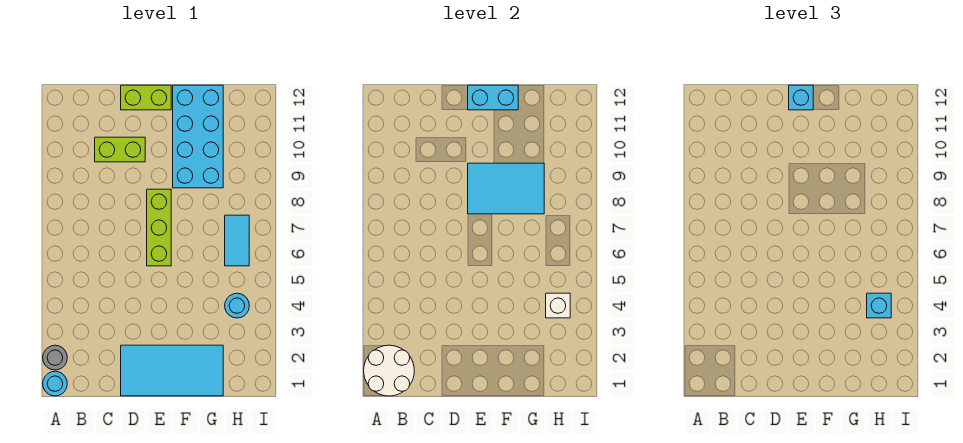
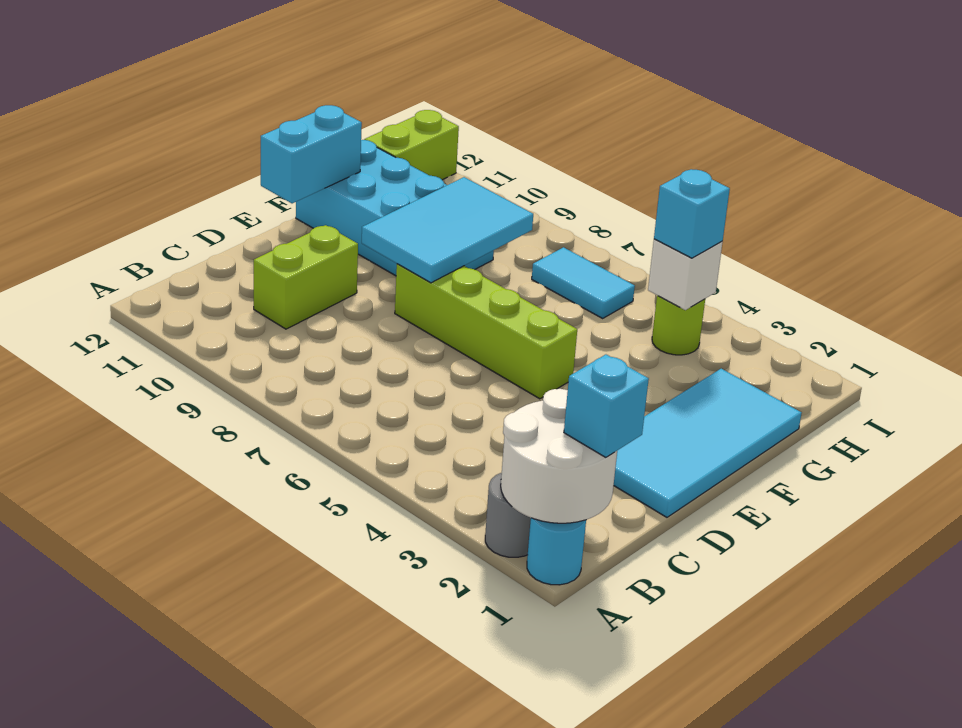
lime 1x2 brick [121,85,171,110] -> lime 1x2 brick moved to [364,110,459,180]
lime 1x3 brick [147,189,171,266] -> lime 1x4 brick [395,264,577,399]
cyan 1x1 brick [789,85,813,110] -> cyan 1x1 brick moved to [564,355,649,457]
cyan 1x1 round brick [225,293,249,318] -> lime 1x1 round brick [652,295,705,355]

